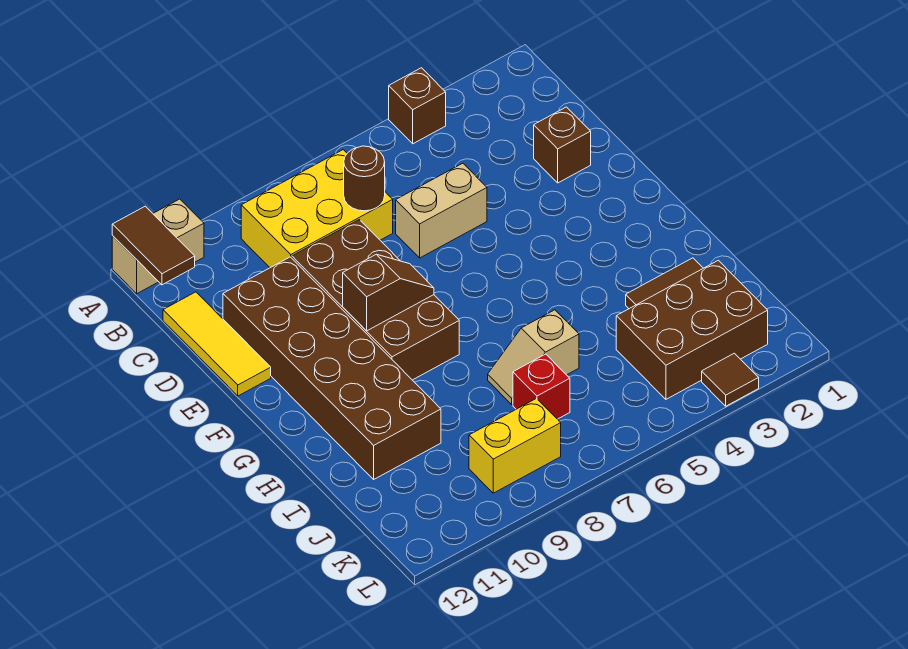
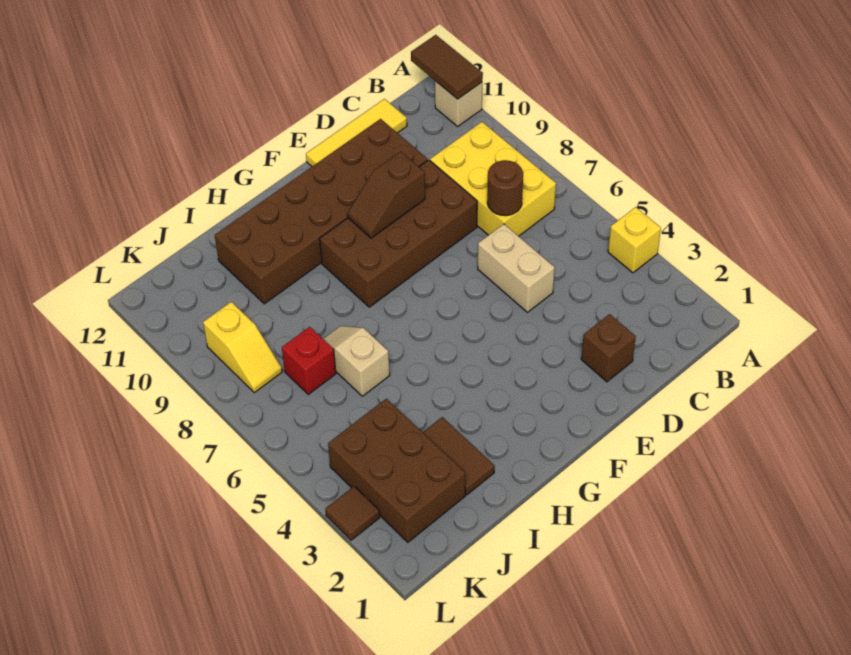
brown 1x1 brick [389,68,446,144] -> yellow 1x1 brick [608,207,661,273]
tan 1x2 brick [112,199,204,294] -> tan 1x1 brick [435,81,482,126]
brown 1x2 tile [112,206,195,285] -> brown 1x2 tile turned to [411,35,483,99]
brown 1x2 slope [343,254,434,331] -> brown 1x2 slope turned to [347,152,425,238]
yellow 1x2 brick [469,399,561,493] -> yellow 1x2 slope [203,302,282,393]

